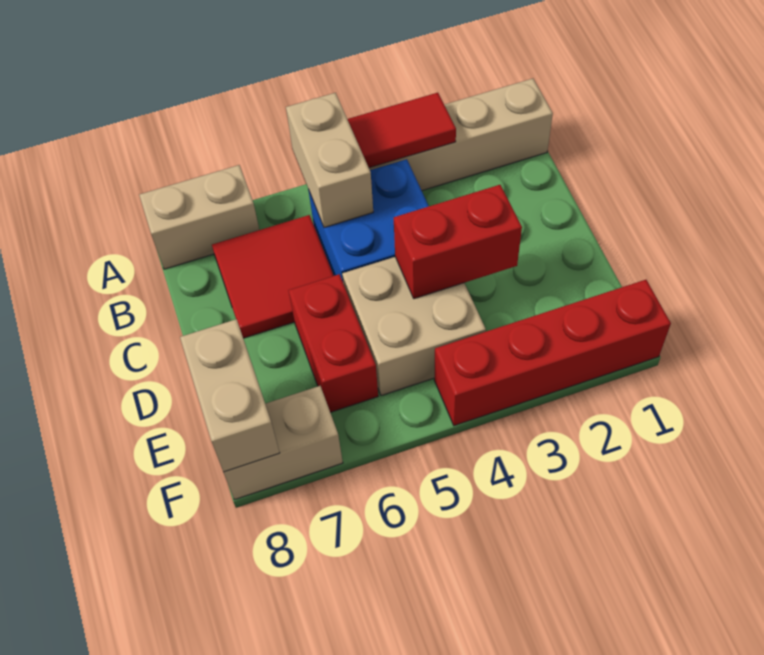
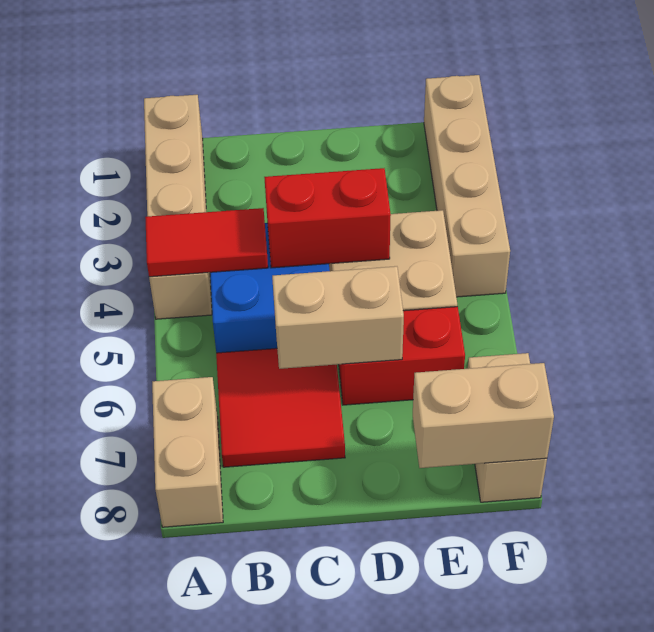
red 1x2 tile [347,93,456,168] -> red 1x2 tile turned to [145,208,268,277]
tan 1x2 brick [286,93,373,227] -> tan 1x2 brick moved to [272,266,404,369]
red 1x2 brick [394,185,522,299] -> red 1x2 brick turned to [264,168,391,268]
red 1x4 brick [434,280,671,426] -> tan 1x4 brick [424,75,510,297]

